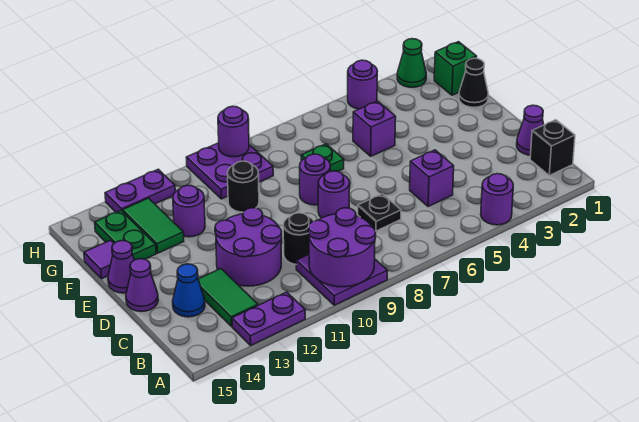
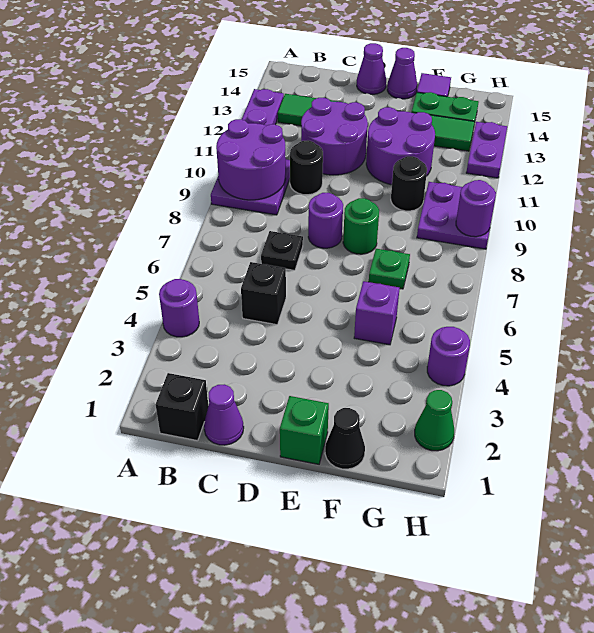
purple 1x1 brick [410,150,454,207] -> black 1x1 brick [241,262,286,325]
blue 1x1 cone [173,264,205,317] -> none
purple 1x1 round brick [300,154,330,205] -> green 1x1 round brick [343,198,379,254]
purple 1x1 round brick [173,185,205,237] -> purple 2x2 round brick [366,107,435,185]
green 1x1 brick [434,42,477,95] -> green 1x1 brick moved to [280,396,329,464]

